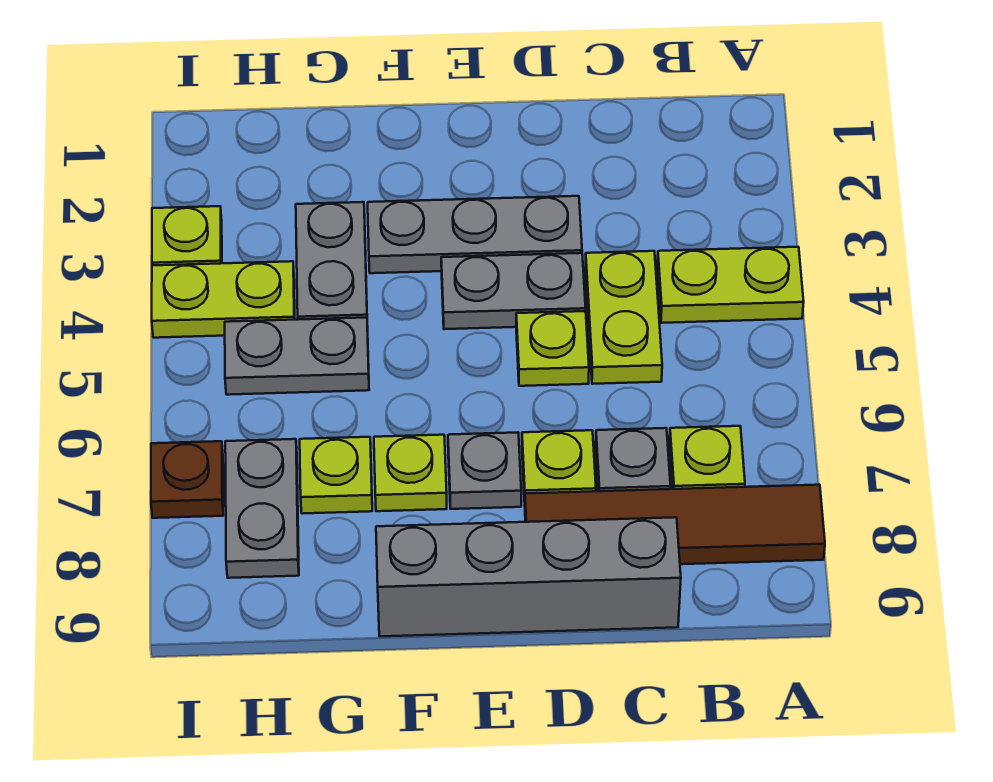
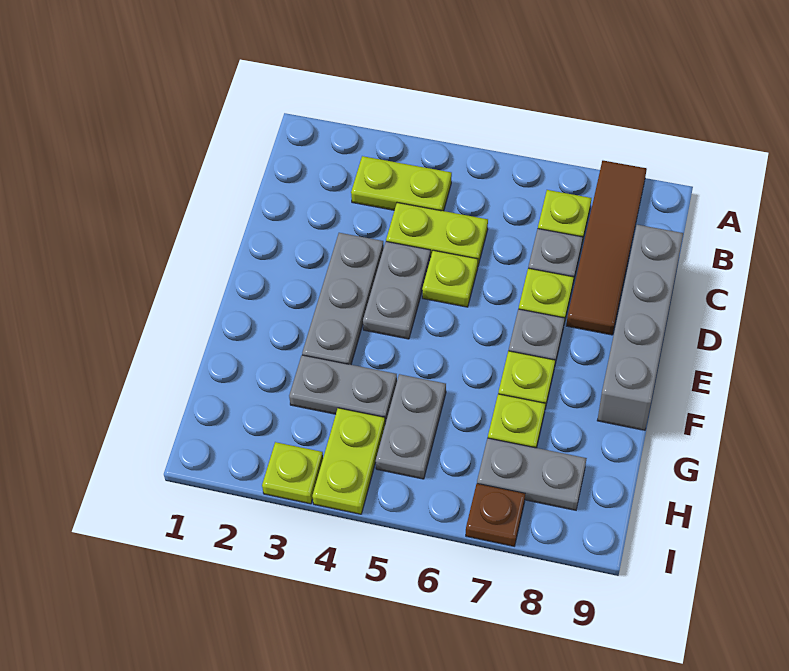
lime 1x2 plate [657,247,804,323] -> lime 1x2 plate turned to [351,156,452,211]

